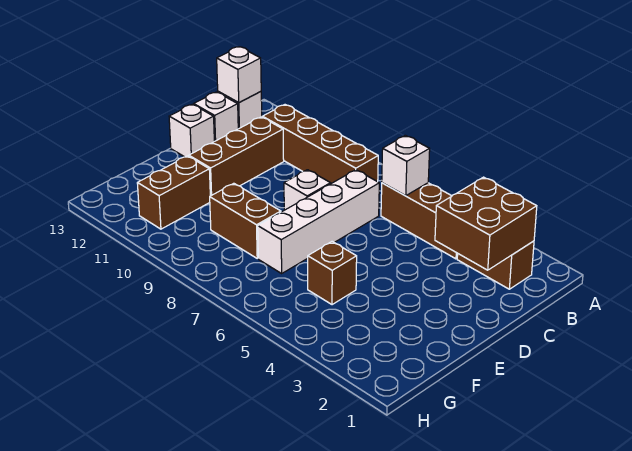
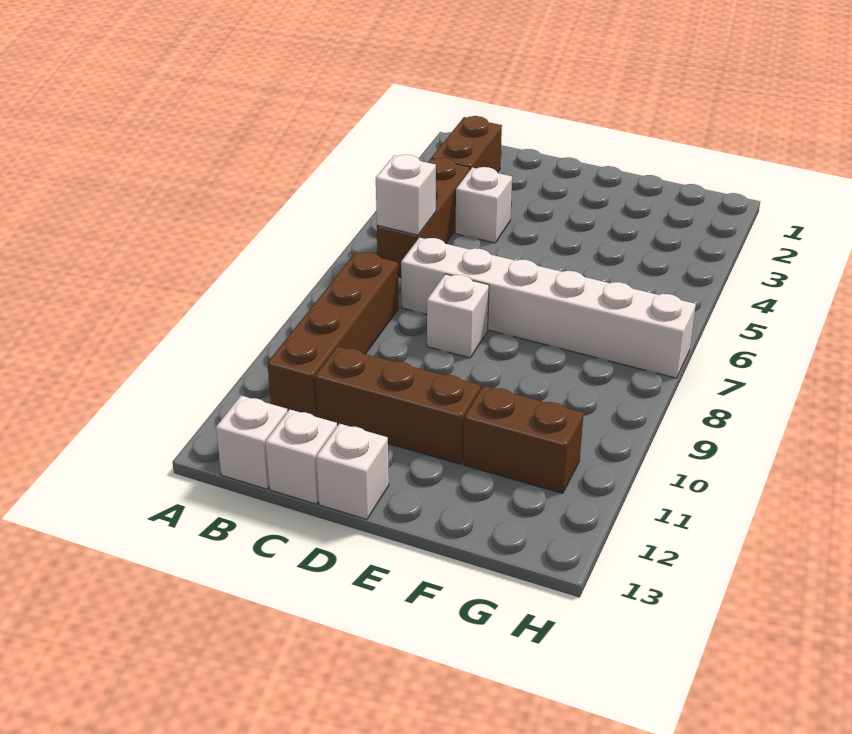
brown 2x2 brick [435,177,537,270] -> none
white 1x1 brick [217,47,261,103] -> white 1x1 brick moved to [455,167,512,243]
white 1x4 brick [258,170,379,273] -> white 1x6 brick [401,238,696,378]
brown 1x1 brick [308,242,357,305] -> none
brown 1x2 brick [210,183,281,258] -> none

